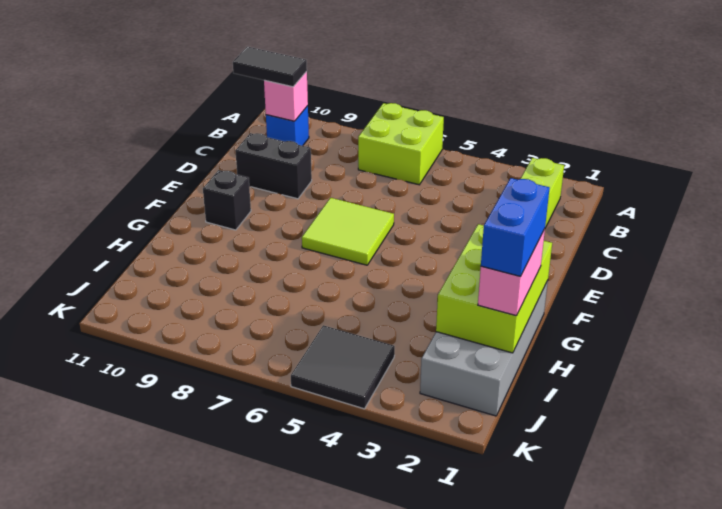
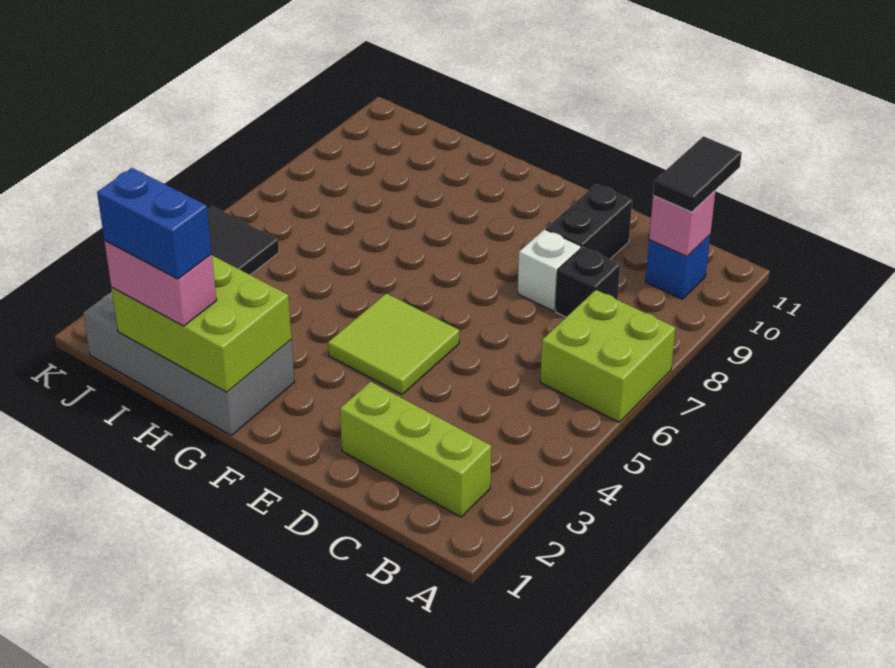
none -> white 1x1 brick [518,229,581,311]
lime 2x2 tile [302,198,394,265] -> lime 2x2 tile moved to [328,293,459,394]
black 1x1 brick [203,170,251,230] -> black 1x1 brick moved to [556,247,620,317]

